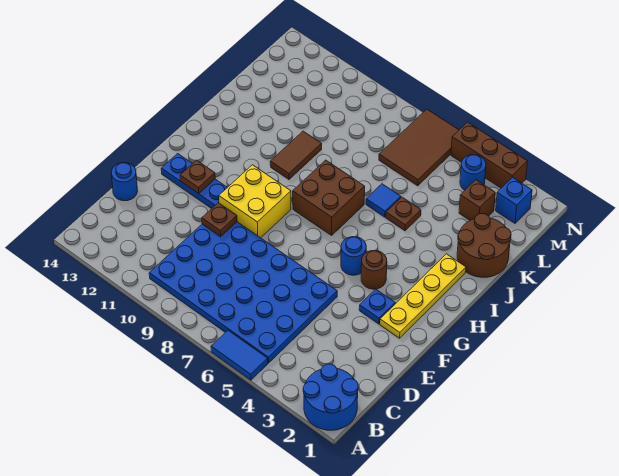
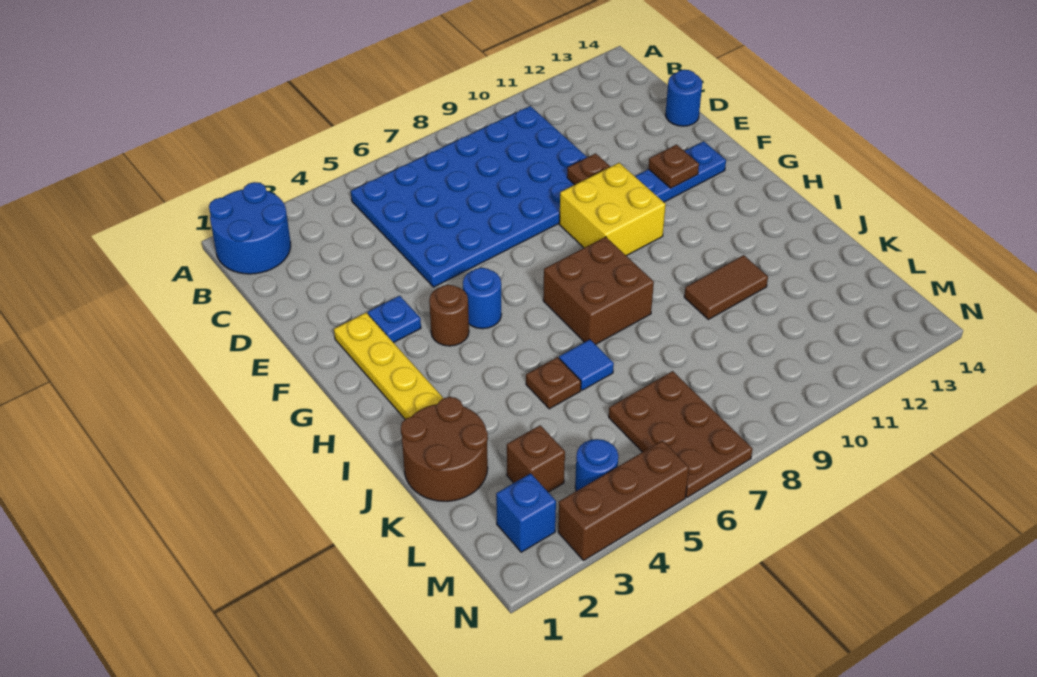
blue 1x2 tile [211,330,268,380] -> none
brown 1x2 tile [270,131,322,179] -> brown 1x2 tile turned to [684,255,768,319]
brown 2x3 tile [379,109,459,186] -> brown 2x3 plate [609,371,753,497]

